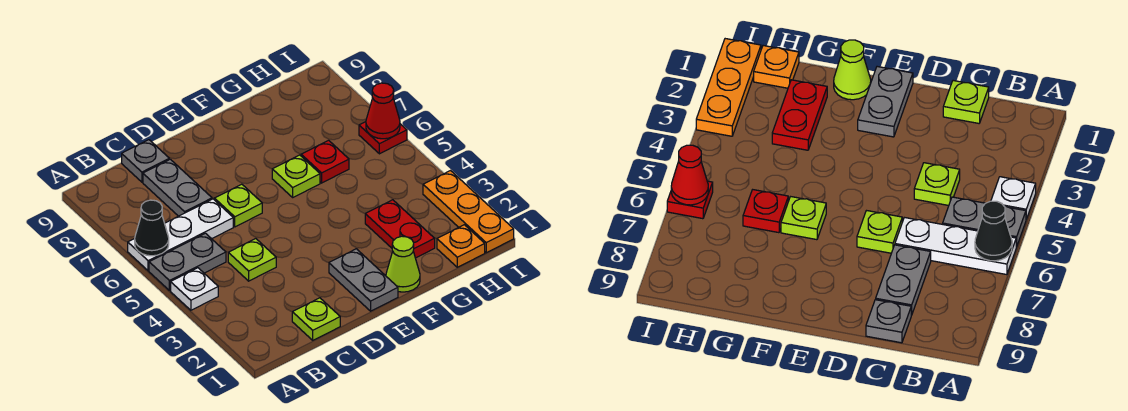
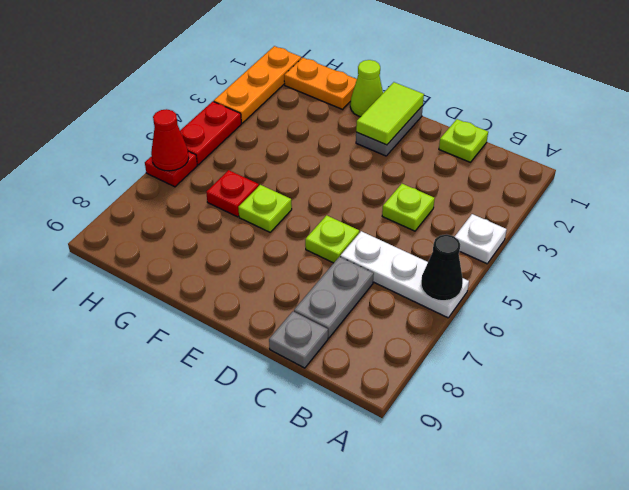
grey 1x2 plate [149,233,226,291] -> none
none -> lime 1x2 tile [356,82,424,145]
red 1x2 plate [365,200,435,258] -> red 1x2 plate moved to [180,101,241,165]
orange 1x1 plate [437,225,485,267] -> orange 1x2 plate [284,58,357,109]

